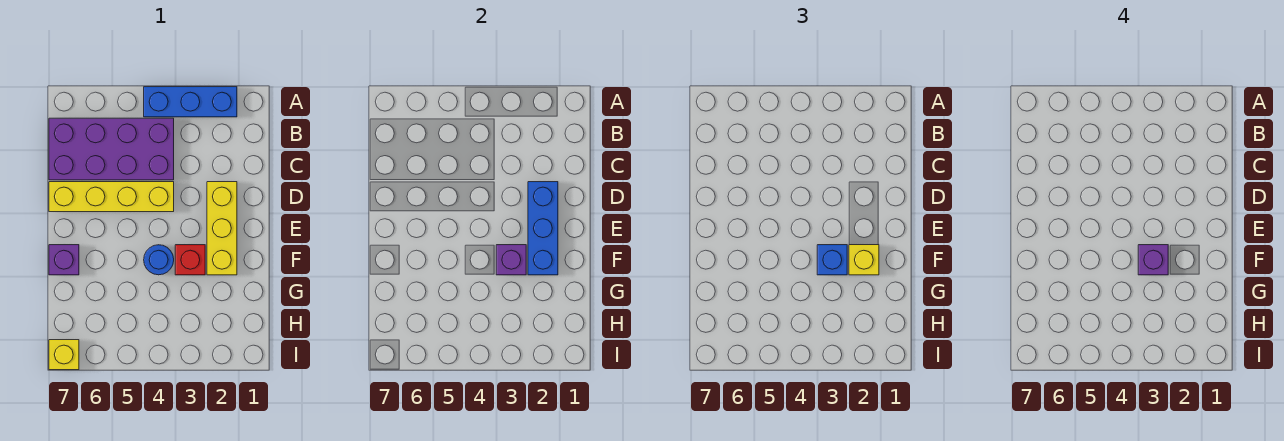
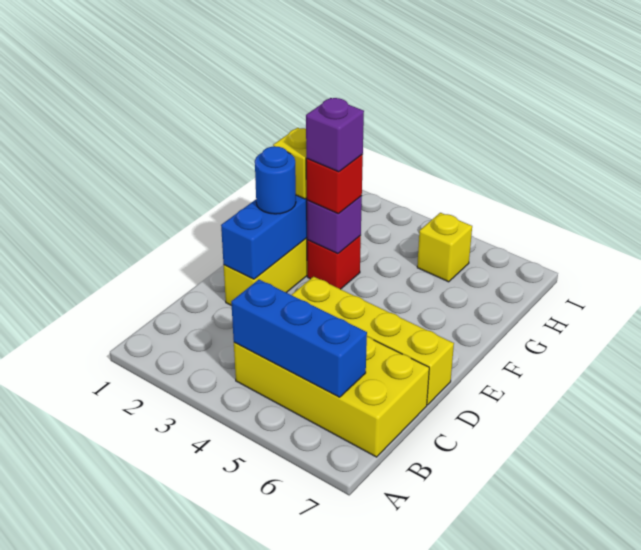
blue 1x3 brick [144,87,237,117] -> blue 1x3 brick moved to [231,280,367,397]
purple 2x4 brick [49,118,174,180] -> yellow 2x4 brick [234,337,429,457]
blue 1x1 brick [817,245,847,275] -> red 1x1 brick [306,154,363,214]
blue 1x1 round brick [144,245,174,275] -> blue 1x1 round brick moved to [255,146,296,214]
purple 1x1 brick [49,245,79,275] -> none
yellow 1x1 brick [49,340,79,370] -> yellow 1x1 brick moved to [417,213,472,282]

